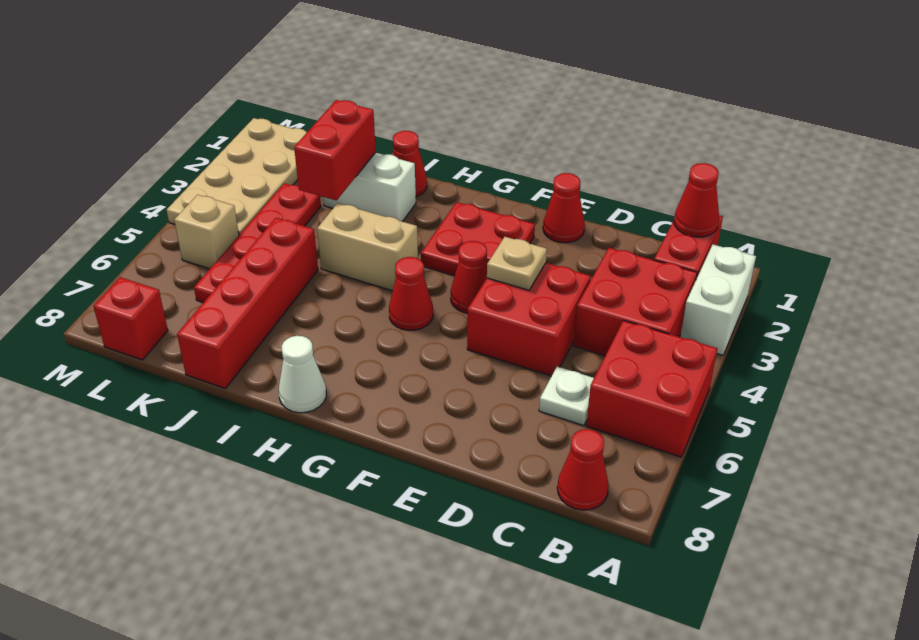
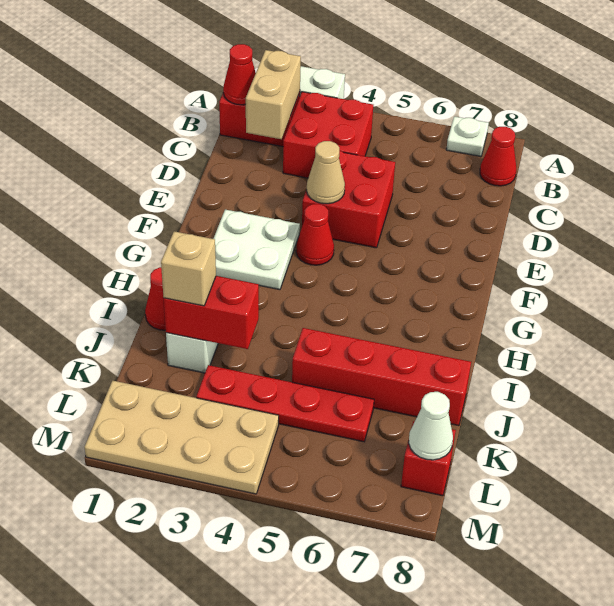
red 2x2 brick [586,320,718,457] -> none
white 1x1 plate [539,366,594,426] -> white 1x1 plate moved to [446,116,489,157]
red 1x1 cone [543,173,585,243] -> none
tan 1x1 plate [487,237,547,290] -> tan 1x1 cone [307,141,345,204]
red 2x2 plate [421,202,535,276] -> white 2x2 plate [213,210,300,290]
red 1x1 cone [389,257,433,330] -> none
tan 1x2 brick [317,203,418,291] -> tan 1x2 brick moved to [246,50,301,139]
white 1x1 cone [279,336,326,413] -> white 1x1 cone moved to [409,392,453,460]
tan 1x1 brick [174,195,239,269] -> tan 1x1 brick moved to [161,231,216,306]

